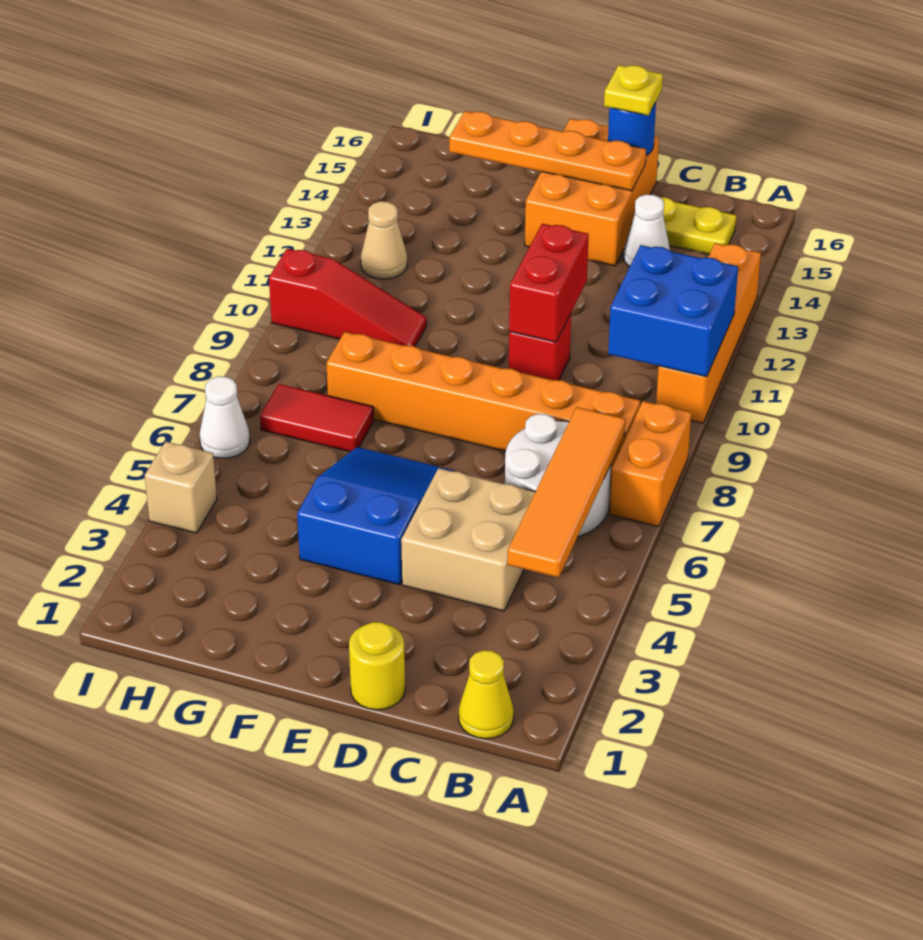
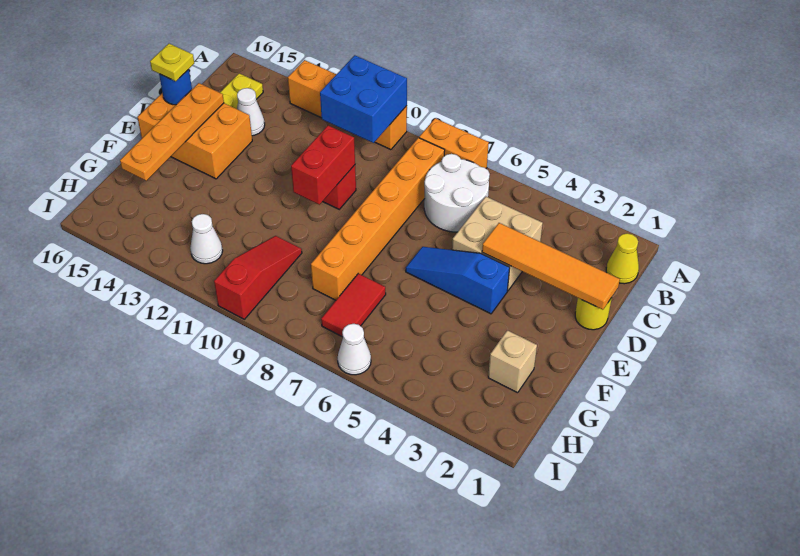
orange 1x4 tile [508,407,625,578] -> orange 1x4 tile moved to [482,223,620,310]
red 1x2 brick [509,224,589,342] -> red 1x2 brick turned to [291,125,355,205]
blue 2x3 slope [297,447,454,585] -> blue 1x3 slope [406,247,510,314]
tan 1x1 cone [361,201,407,279] -> white 1x1 cone [190,214,223,264]
tan 1x1 brick [145,442,217,533] -> tan 1x1 brick moved to [488,330,537,393]

